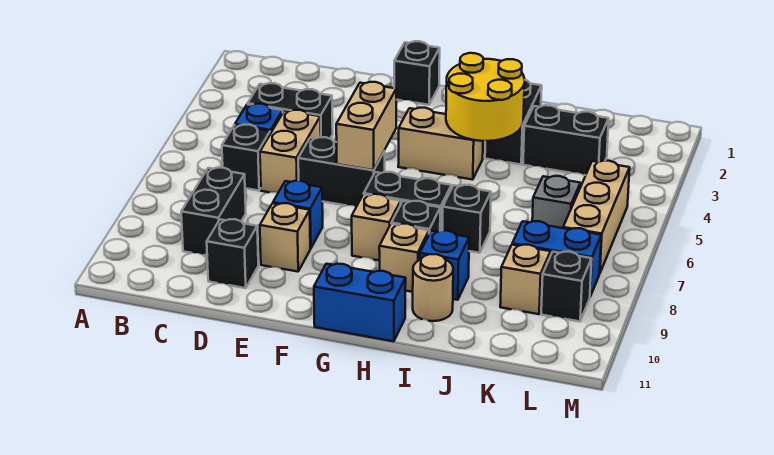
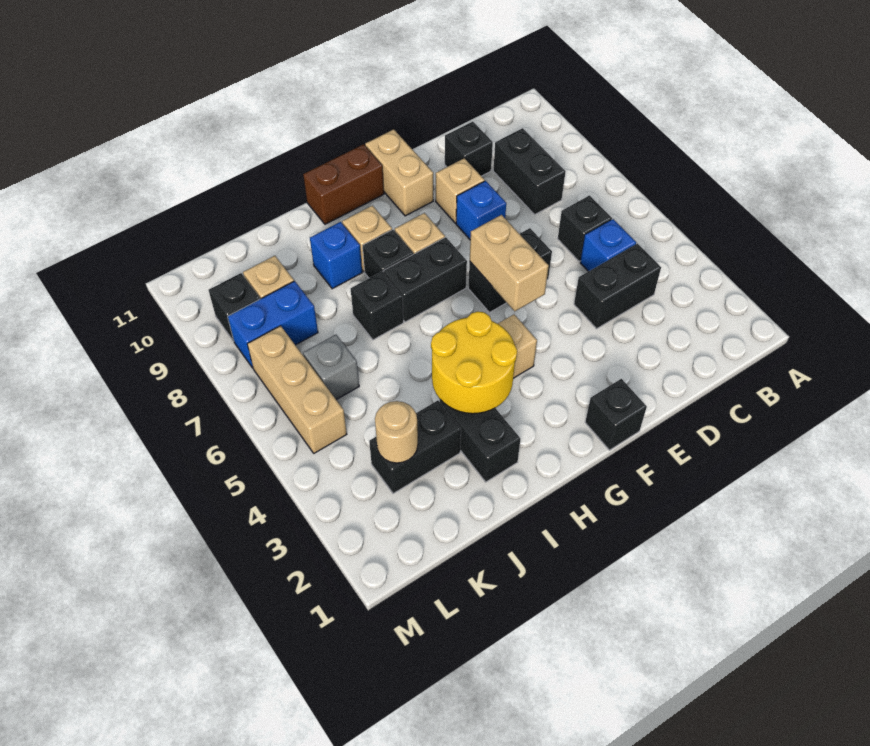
tan 1x2 brick [260,110,321,193] -> tan 1x2 brick moved to [365,129,433,216]
blue 1x2 brick [314,264,406,341] -> brown 1x2 brick [303,144,384,224]
tan 1x1 round brick [413,254,453,321] -> tan 1x1 round brick moved to [375,401,418,463]

